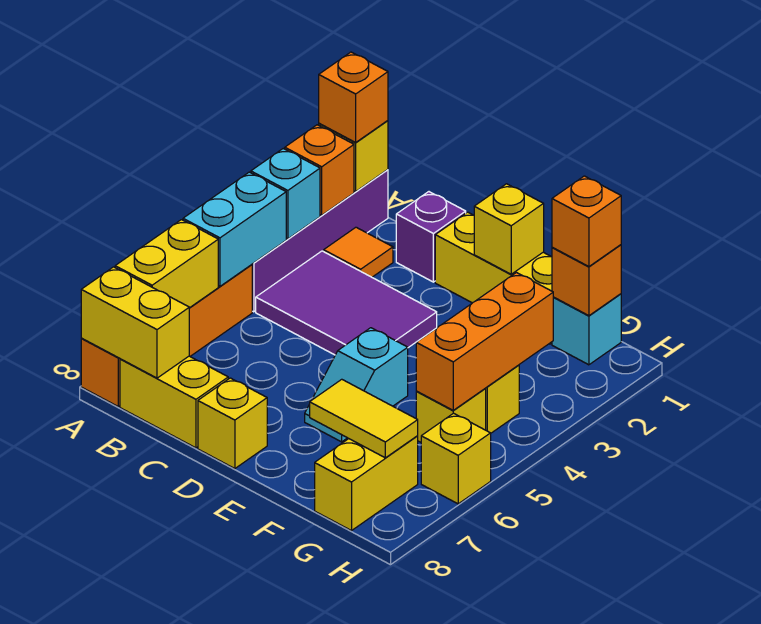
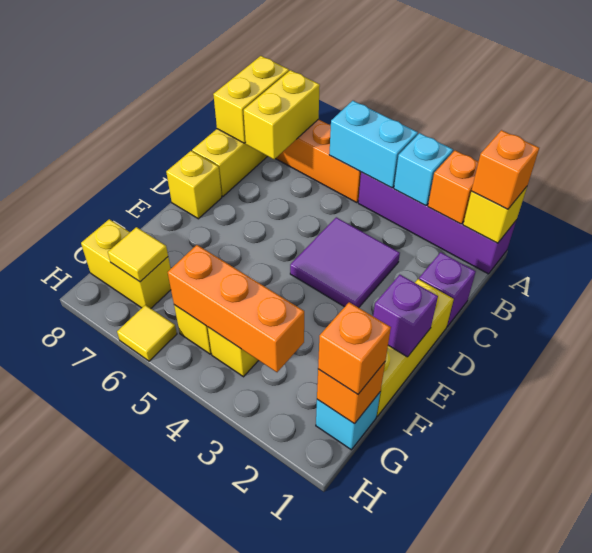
yellow 1x2 brick [115,220,218,308] -> yellow 1x2 brick turned to [244,70,320,159]
orange 1x1 tile [324,227,393,277] -> none
purple 2x3 tile [256,251,437,355] -> purple 2x2 tile [290,217,400,308]
yellow 1x1 brick [474,184,544,274] -> purple 1x1 brick [373,275,438,357]
cyan 1x2 slope [305,328,408,442] -> none
yellow 1x2 tile [310,379,418,458] -> yellow 1x1 tile [108,227,168,282]
yellow 1x1 brick [421,413,491,504] -> yellow 1x1 tile [117,305,177,361]

